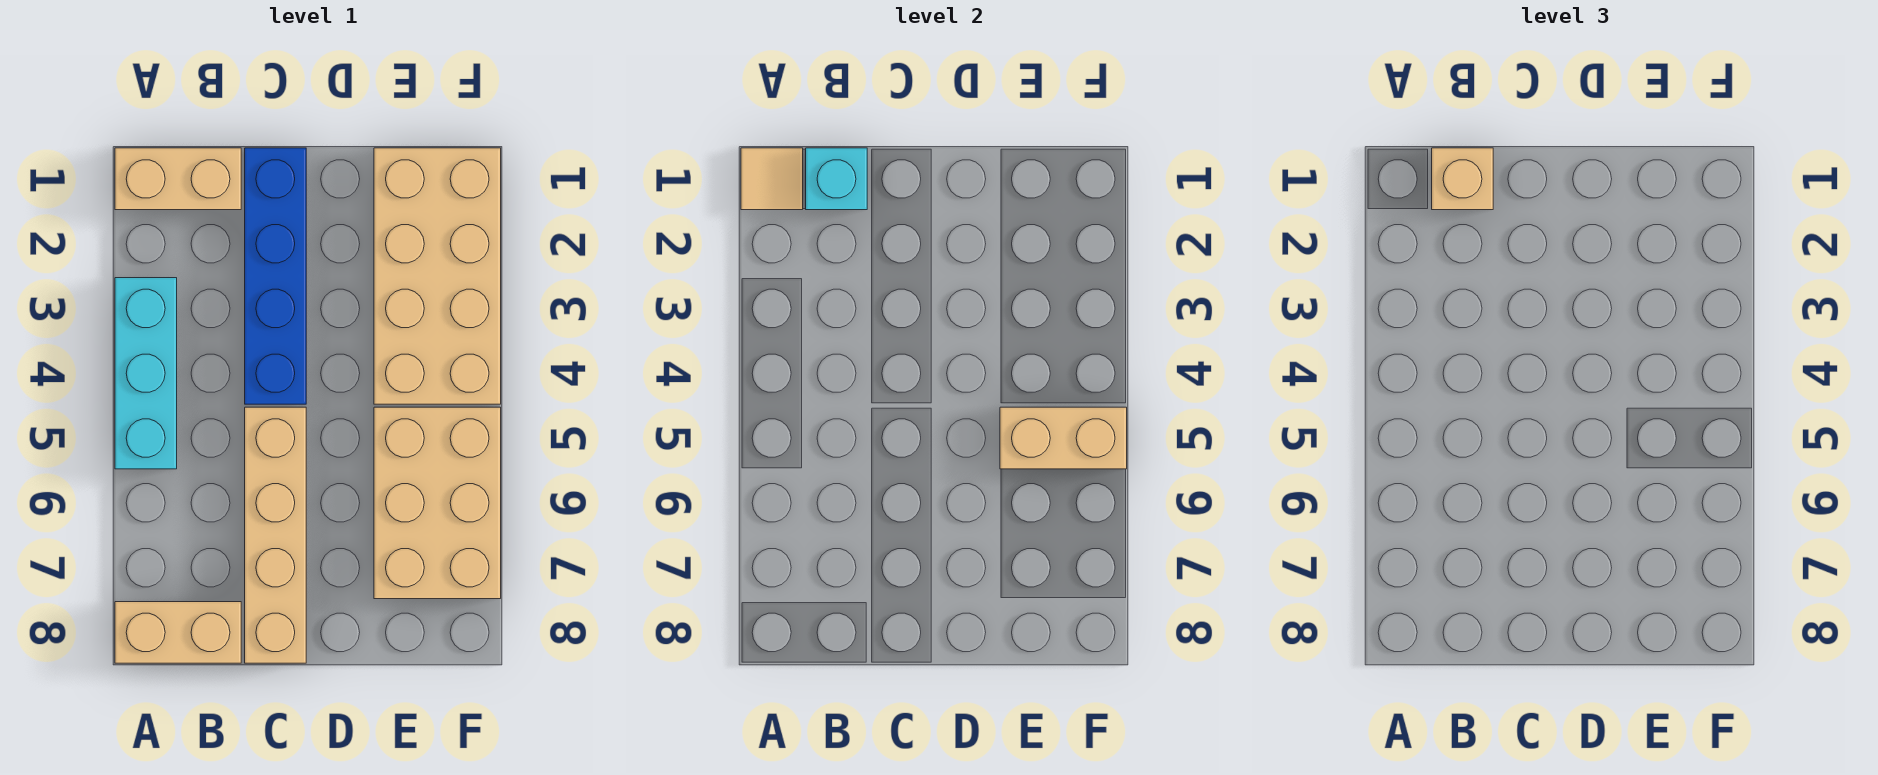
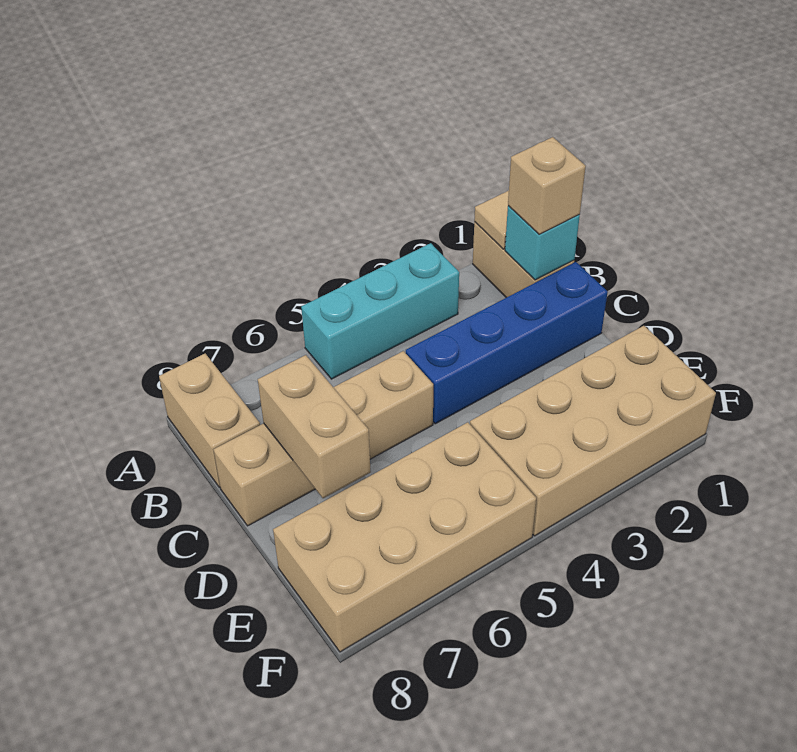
tan 2x3 brick [374,407,501,599] -> tan 2x4 brick [273,422,536,652]
tan 1x2 brick [1000,407,1127,469] -> tan 1x2 brick moved to [258,355,371,498]

